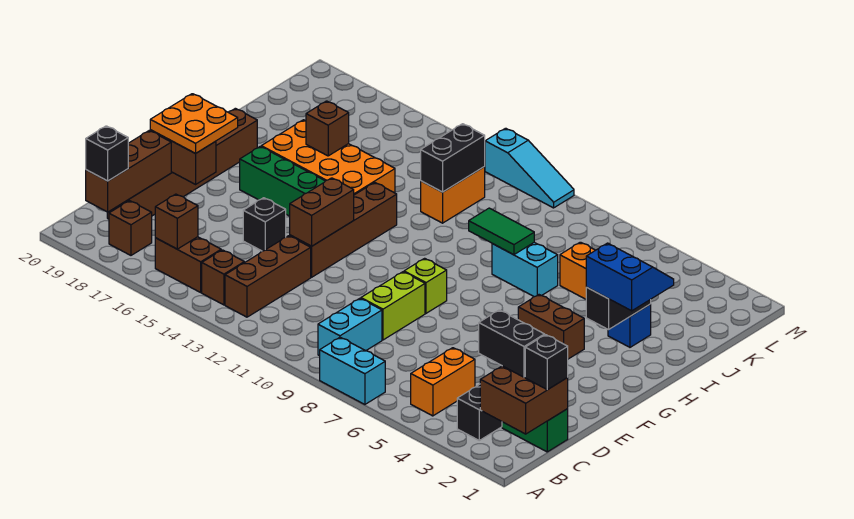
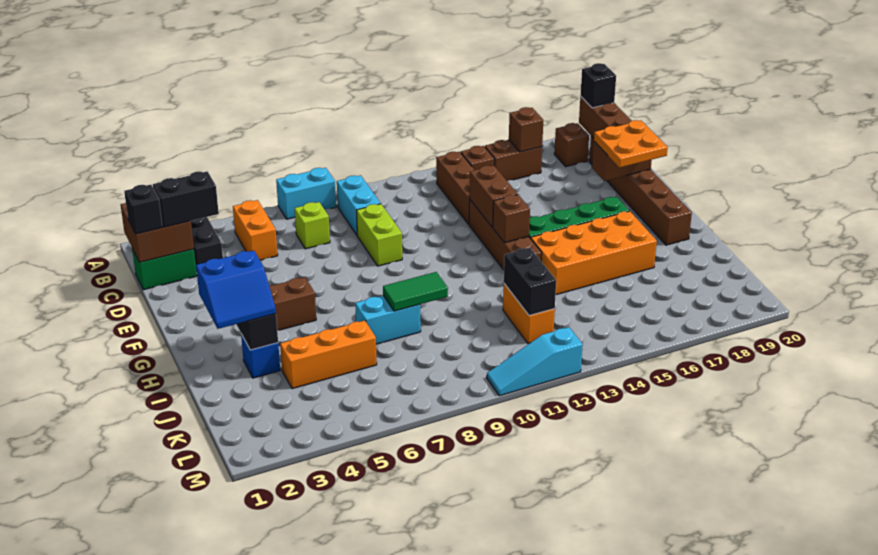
black 1x1 brick [243,198,286,251] -> none
lime 1x1 brick [404,258,447,313] -> lime 1x1 brick moved to [295,202,330,249]
brown 1x1 brick [306,101,349,156] -> brown 1x1 brick moved to [493,195,530,243]

